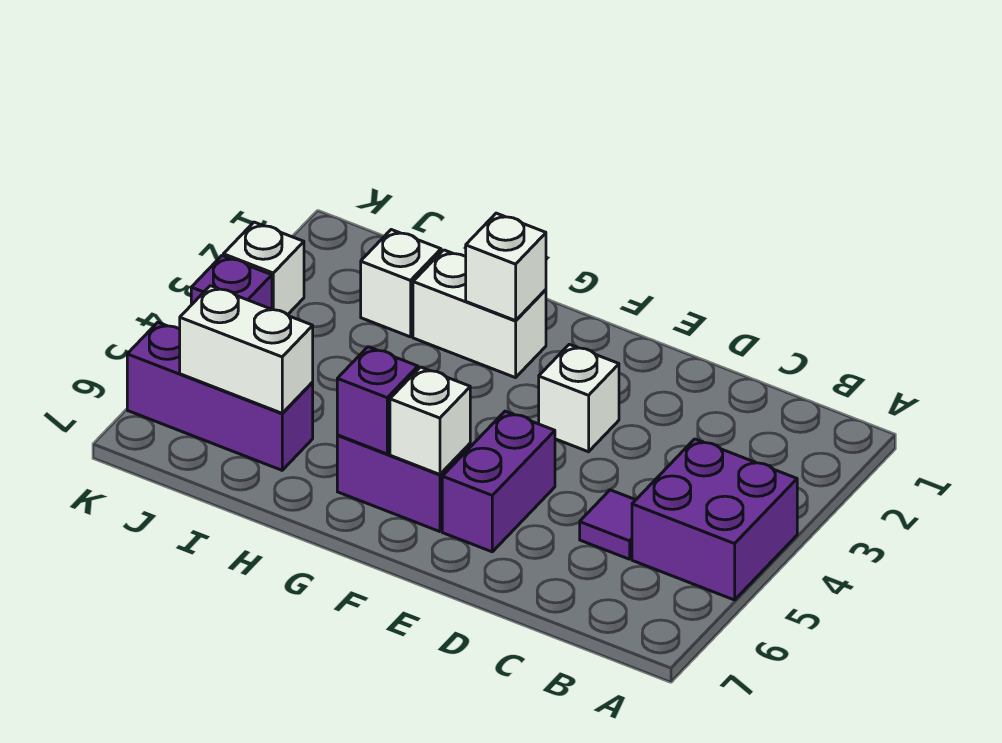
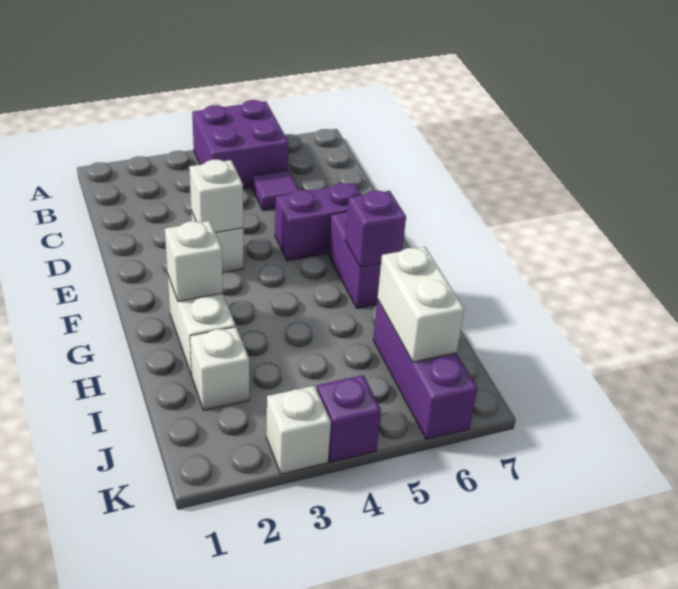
white 1x1 brick [390,367,470,474] -> white 1x1 brick moved to [189,160,243,233]

